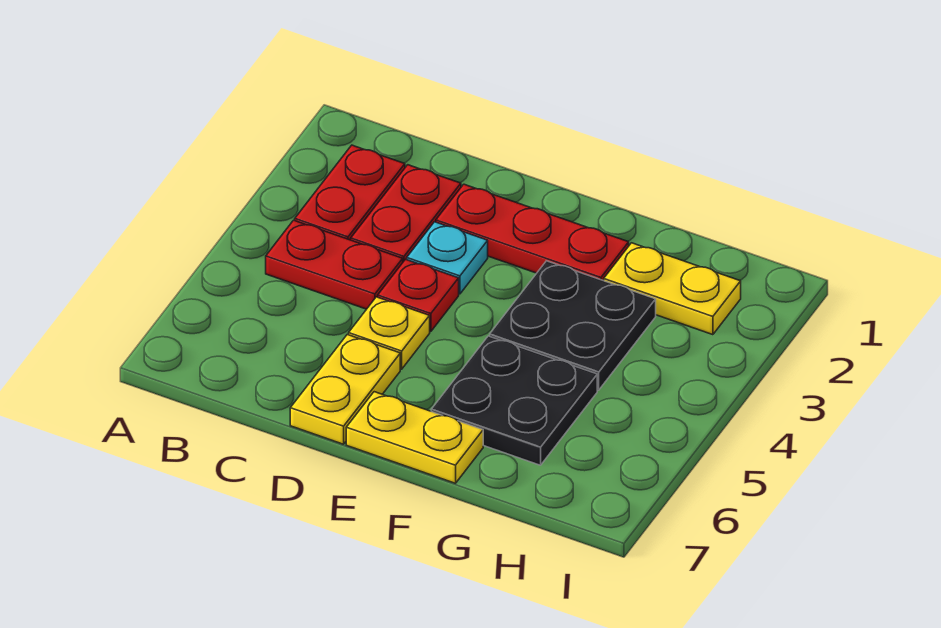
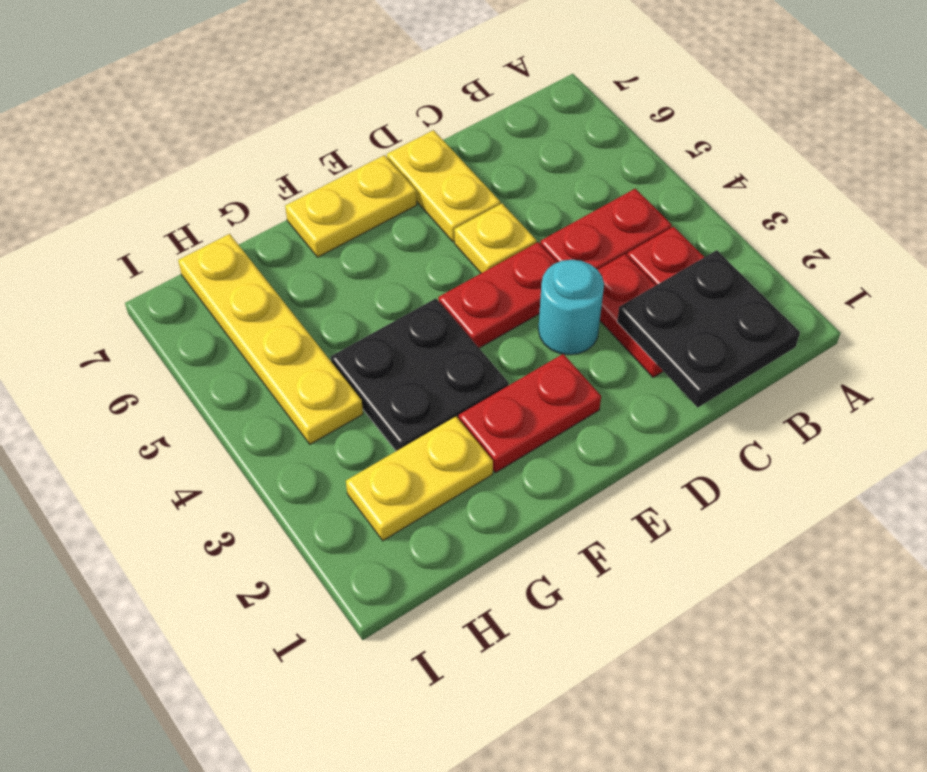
red 1x3 plate [436,184,629,281] -> red 1x2 plate [459,354,601,473]
cyan 1x1 plate [407,222,488,294] -> cyan 1x1 round brick [538,260,604,355]
red 1x1 plate [378,259,459,332] -> red 1x2 plate [438,242,557,348]
black 2x2 plate [431,336,597,465] -> black 2x2 plate moved to [617,250,800,407]
none -> yellow 1x4 plate [178,234,363,444]

